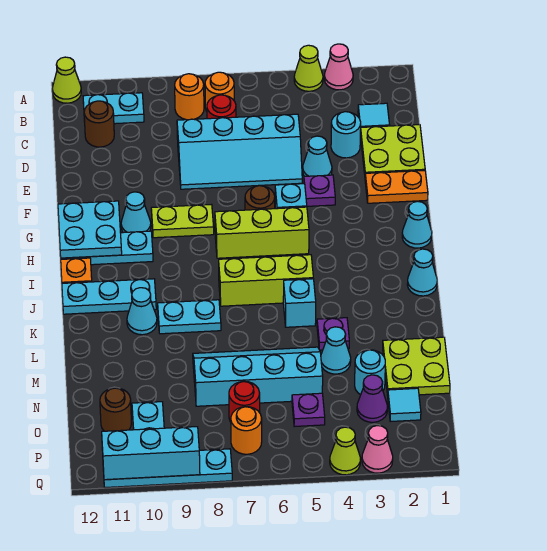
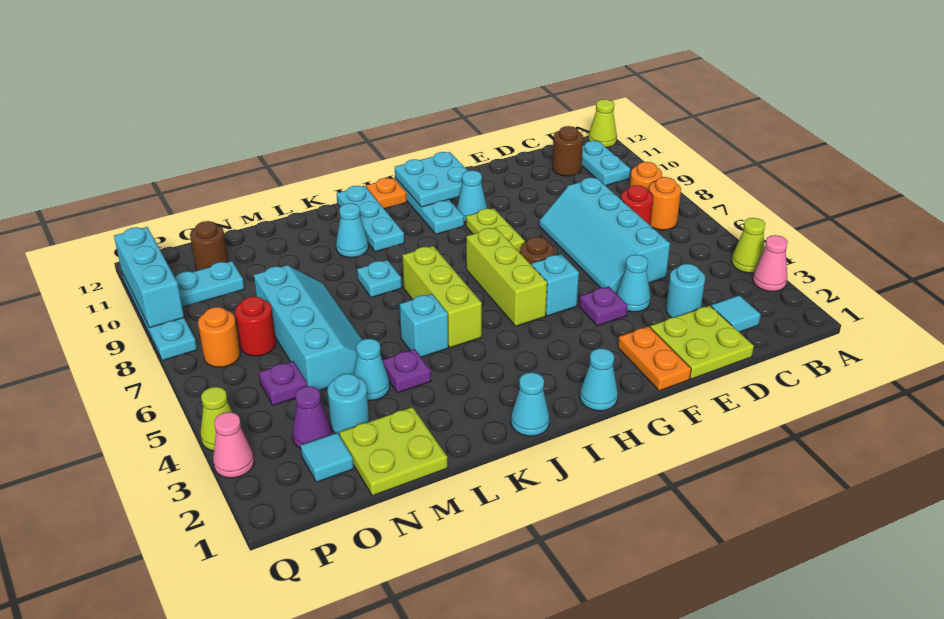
cyan 1x2 plate [158,300,221,334] -> cyan 1x1 plate [357,260,402,297]

